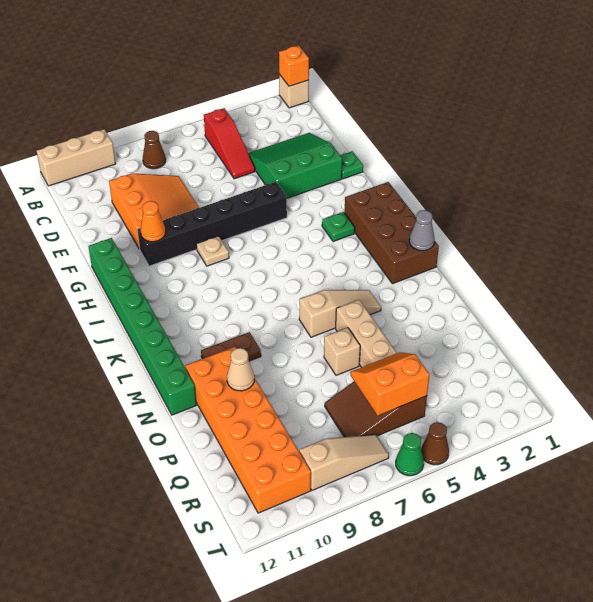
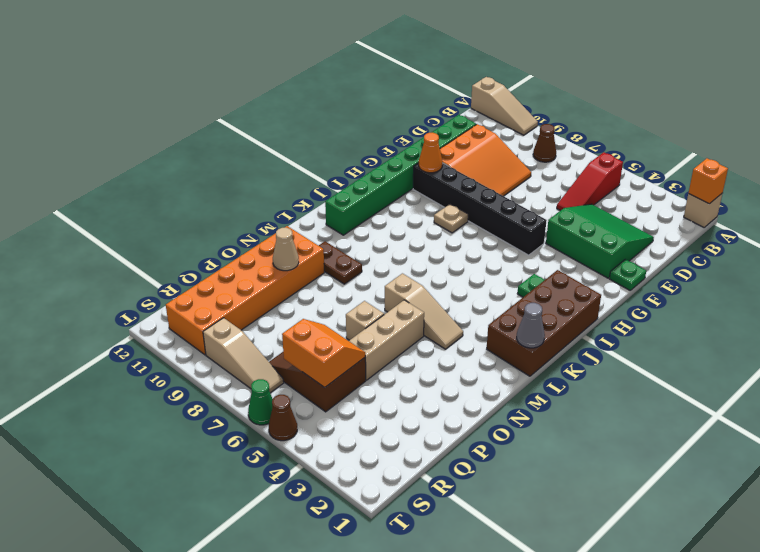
tan 1x3 brick [37,129,116,186] -> tan 1x3 slope [471,77,538,135]
green 1x8 brick [88,238,196,415] -> green 1x8 brick moved to [325,115,476,235]

